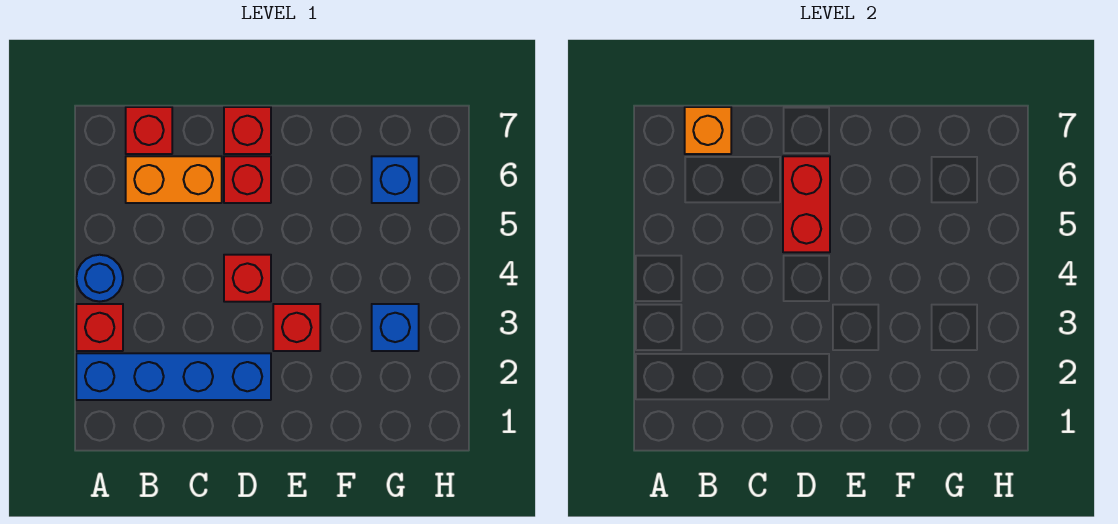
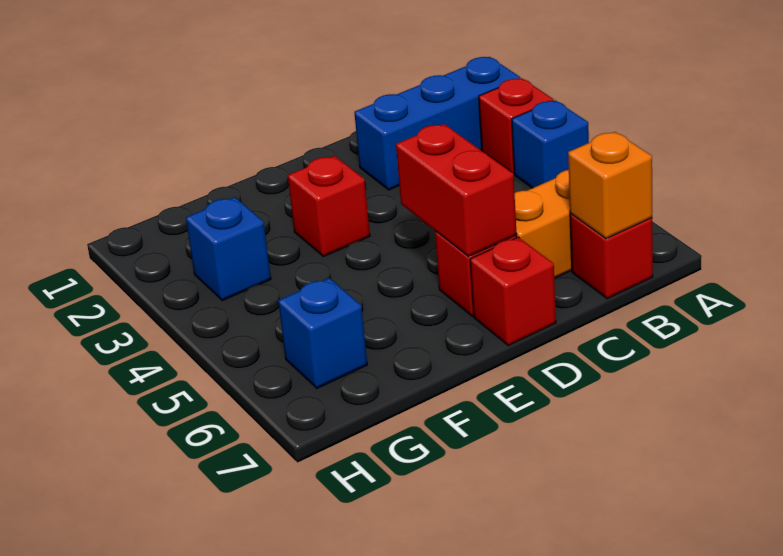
blue 1x4 brick [76,353,271,400] -> blue 1x3 brick [354,57,520,190]
blue 1x1 round brick [76,255,123,302] -> blue 1x1 brick [512,100,589,188]
red 1x1 brick [224,255,271,302] -> none

